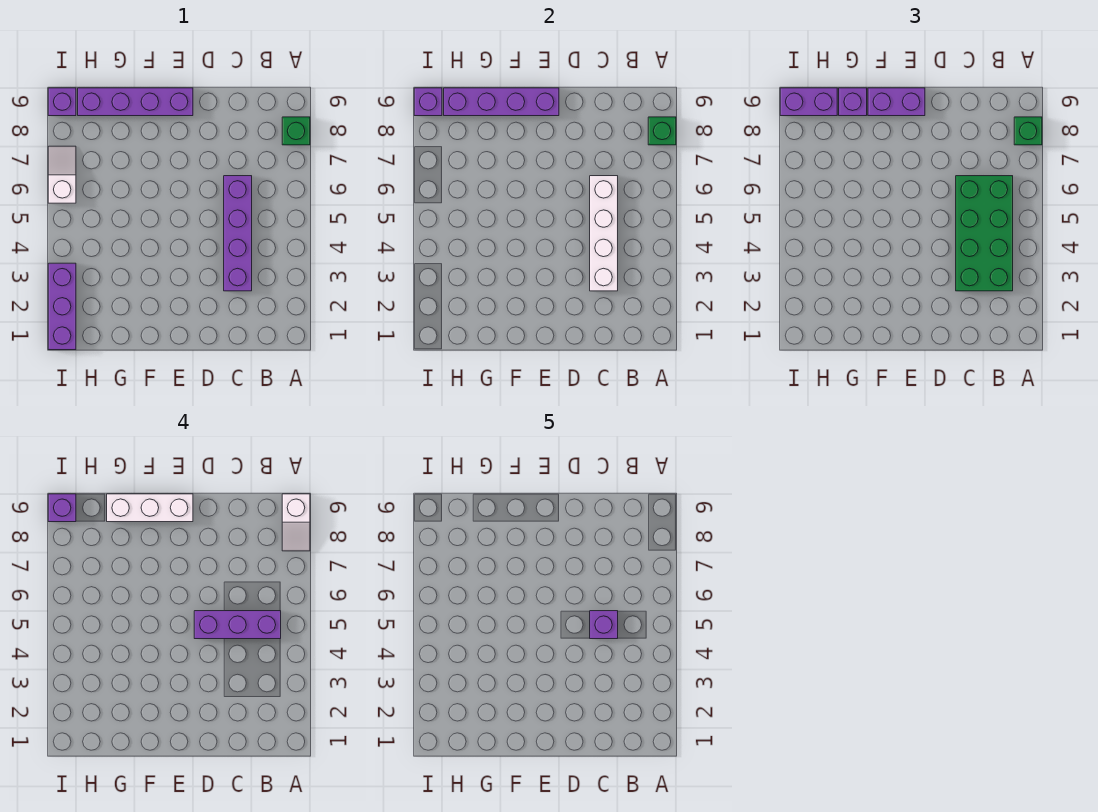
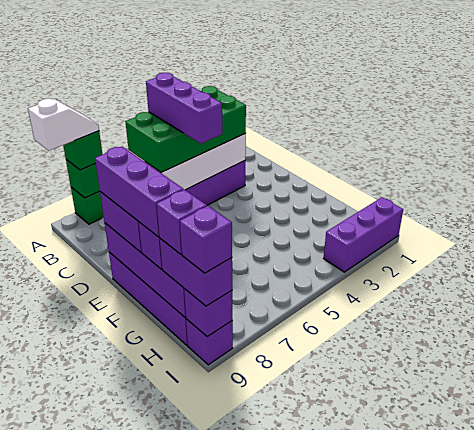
purple 1x1 brick [590,611,618,639] -> purple 1x1 brick moved to [157,190,207,254]
white 1x3 brick [107,494,193,522] -> purple 1x3 brick [95,147,183,237]
white 1x2 slope [48,146,76,203] -> none

